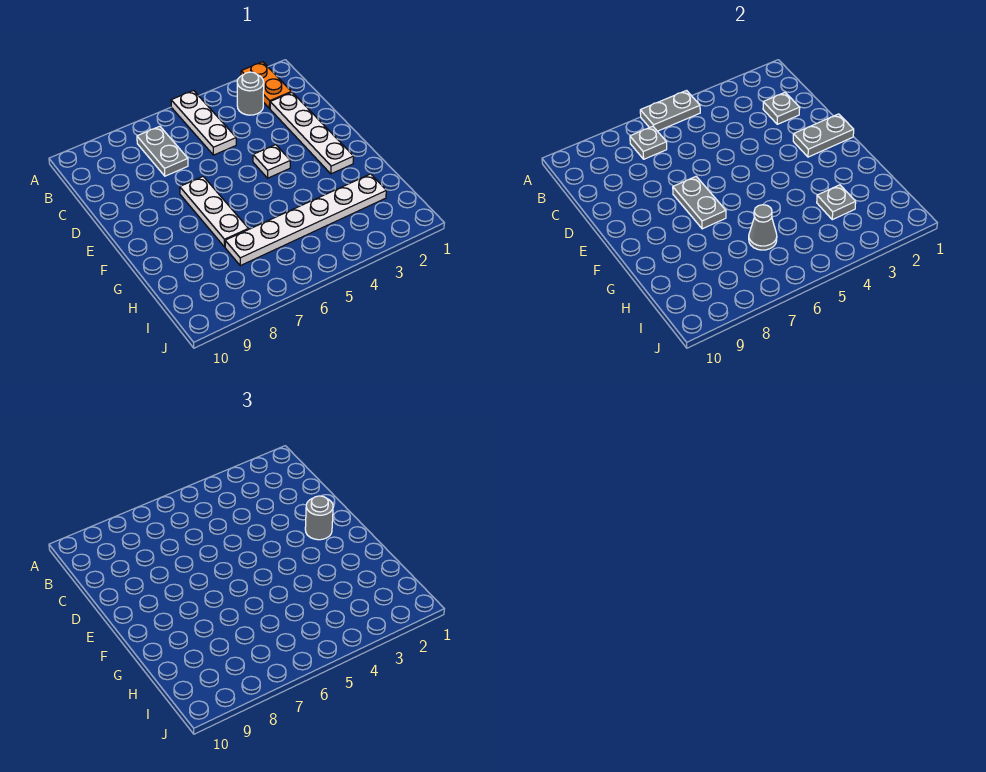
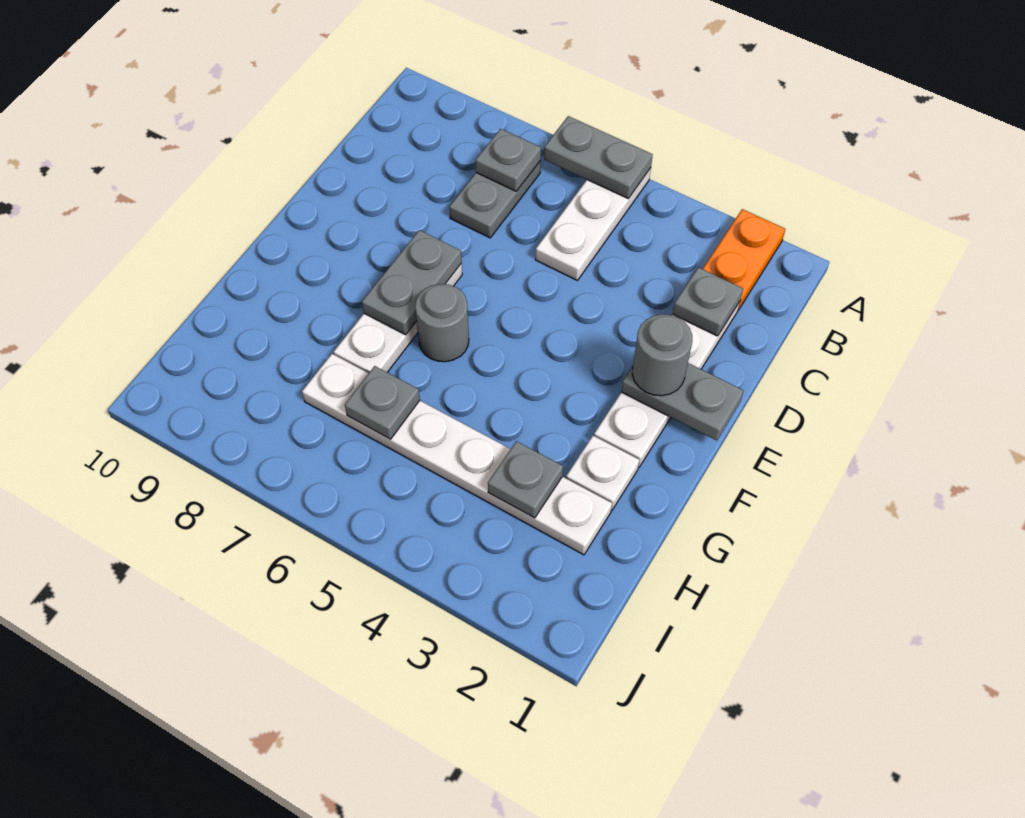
grey 1x1 round brick [237,72,264,115] -> grey 1x1 round brick moved to [415,284,469,362]
white 1x1 plate [253,145,290,178] -> white 1x1 plate moved to [566,436,639,510]
grey 1x1 cone [749,205,777,250] -> grey 1x1 plate [345,366,420,439]

